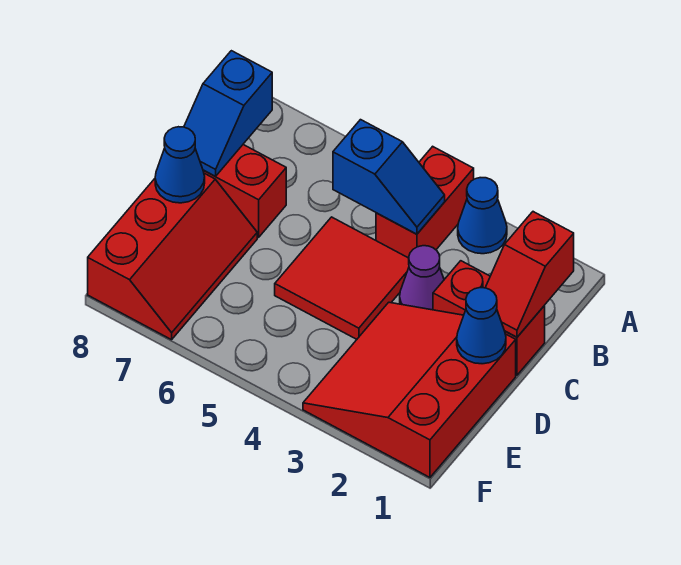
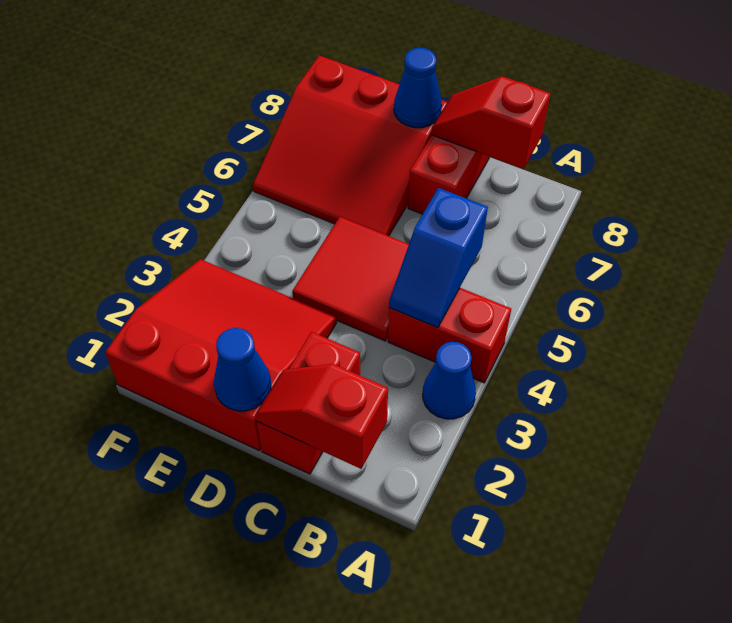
blue 1x2 slope [184,51,272,176] -> red 1x2 slope [432,76,550,169]
purple 1x1 cone [400,246,444,310] -> none
red 2x3 slope [88,173,257,340] -> red 3x3 slope [253,55,447,236]

